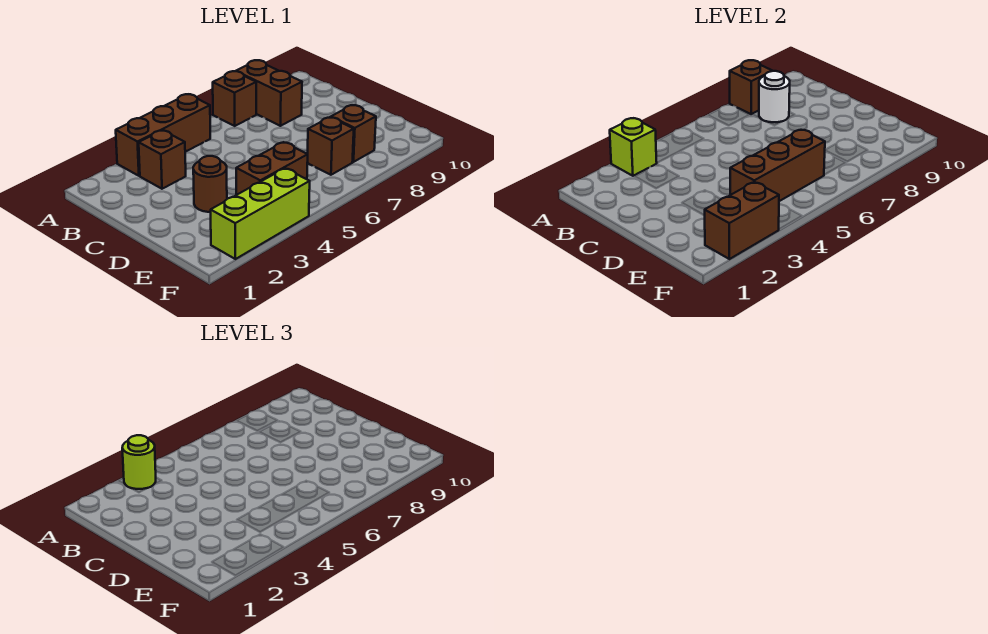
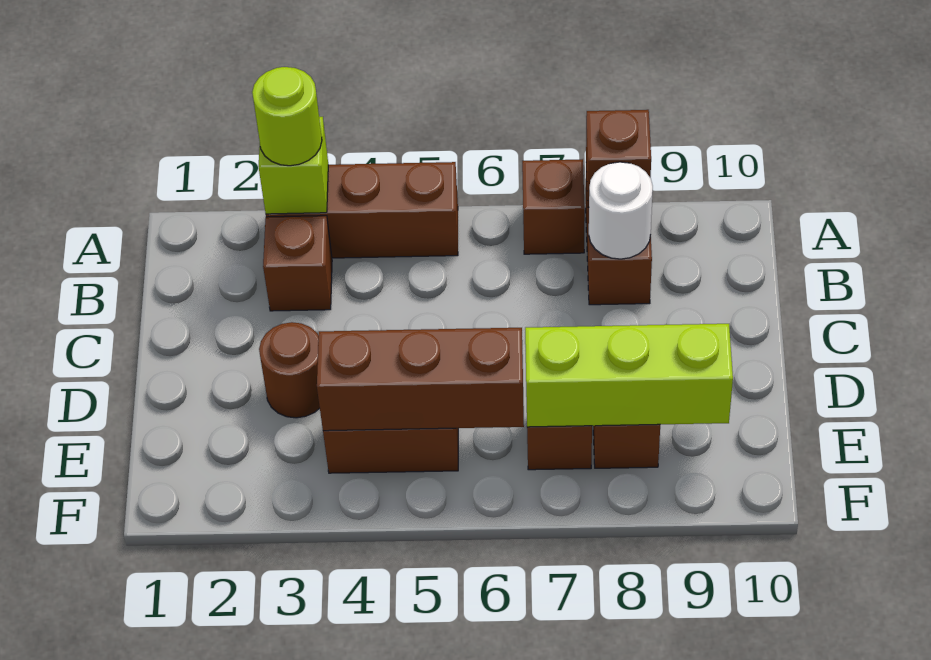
lime 1x3 brick [211,168,310,259] -> lime 1x3 brick moved to [525,324,733,427]
brown 1x2 brick [705,182,779,259] -> none

